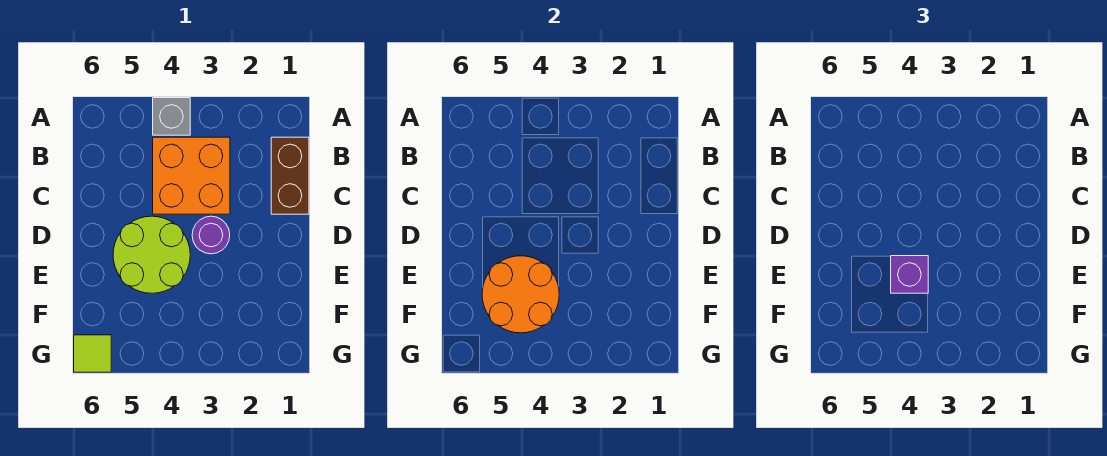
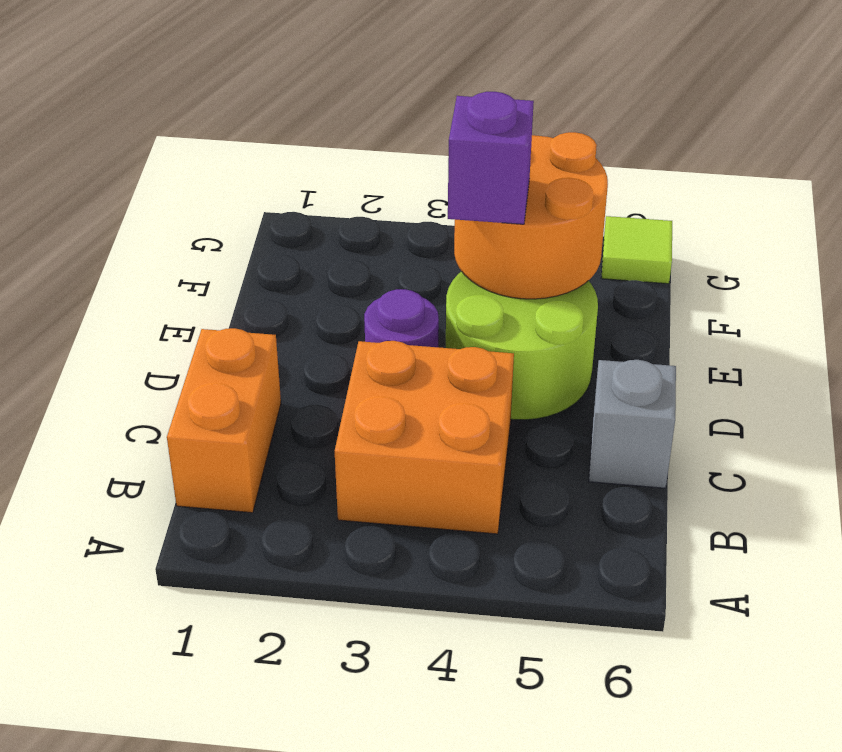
grey 1x1 brick [153,98,190,135] -> grey 1x1 brick moved to [589,360,676,488]
brown 1x2 brick [271,137,309,214] -> orange 1x2 brick [167,328,281,513]

